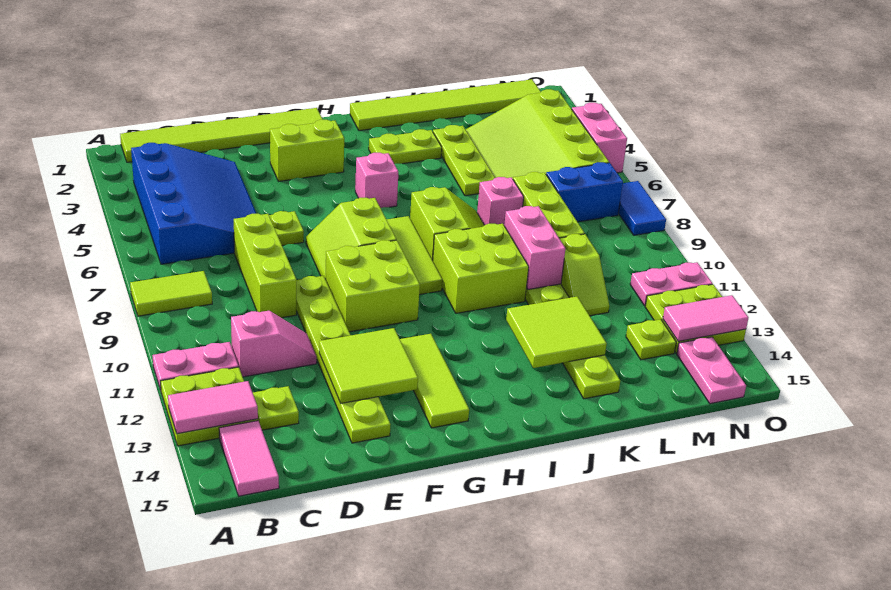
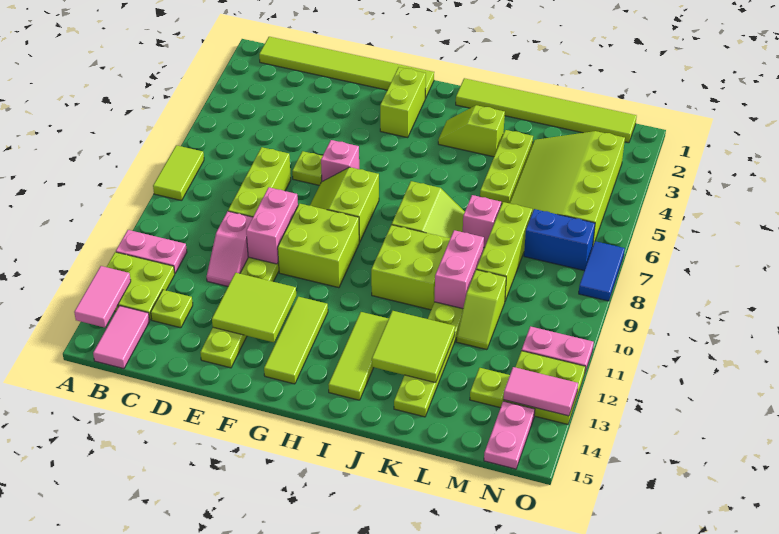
lime 1x2 tile [130,271,212,316] -> lime 1x2 tile turned to [153,145,204,201]
pink 1x2 tile [168,381,258,434] -> pink 1x2 tile turned to [74,266,131,328]
blue 3x4 slope [131,143,256,264] -> none
pink 1x2 slope [231,311,317,377] -> pink 1x2 slope turned to [207,211,253,286]
lime 1x2 brick [270,120,344,181] -> lime 1x2 brick turned to [380,67,426,138]
pink 1x1 brick [355,153,398,208] -> pink 1x1 brick moved to [321,140,359,182]
lime 1x3 tile [387,216,442,295] -> lime 1x3 tile moved to [328,312,389,400]
lime 1x2 plate [369,129,442,164] -> lime 1x2 slope [438,105,505,157]
pink 1x2 brick [572,103,627,173] -> pink 1x2 brick moved to [246,187,298,264]

